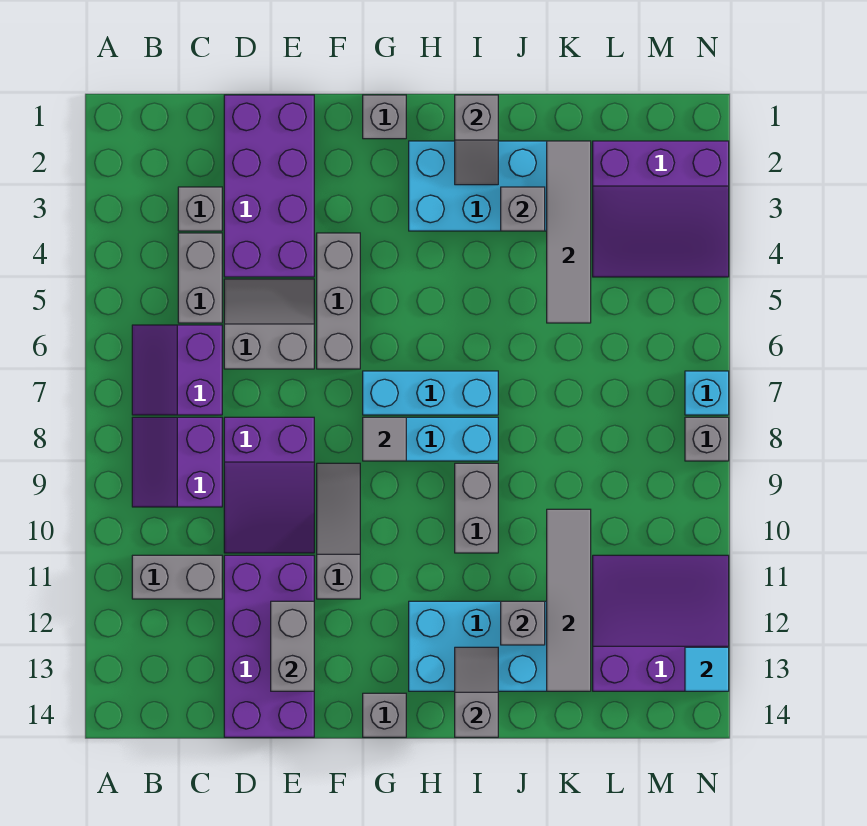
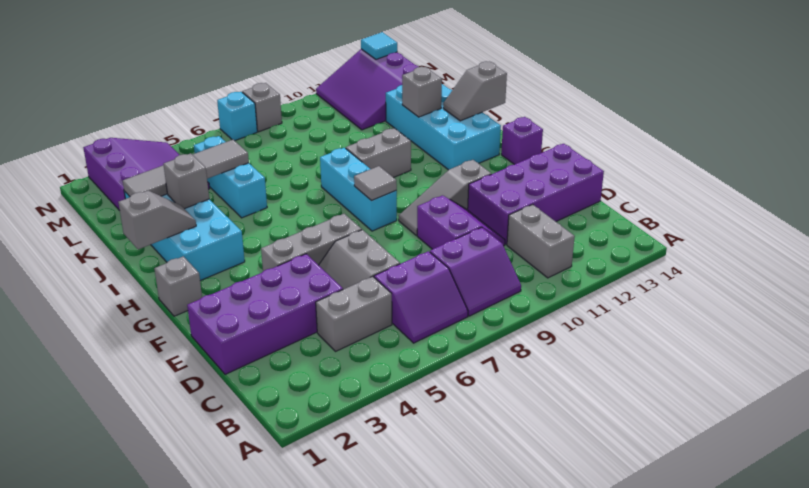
grey 1x1 brick [178,187,222,231] -> none
purple 2x3 slope [224,417,314,553] -> purple 2x2 slope [417,195,505,249]
grey 1x2 brick [271,601,314,691] -> none
cyan 1x3 brick [363,371,498,415] -> cyan 1x3 brick moved to [194,136,267,218]
grey 1x1 brick [363,693,406,737] -> purple 1x1 brick [501,117,543,165]
grey 1x4 tile [547,509,591,691] -> none

